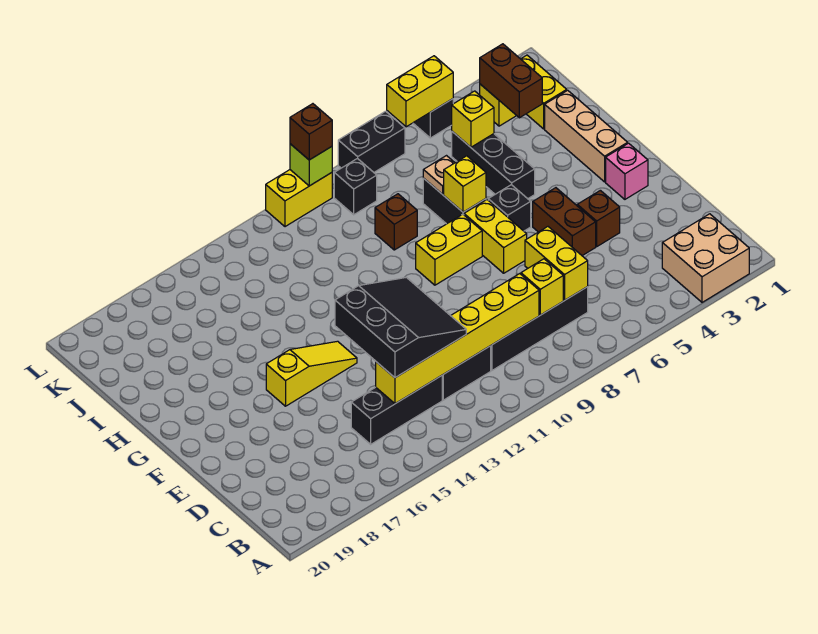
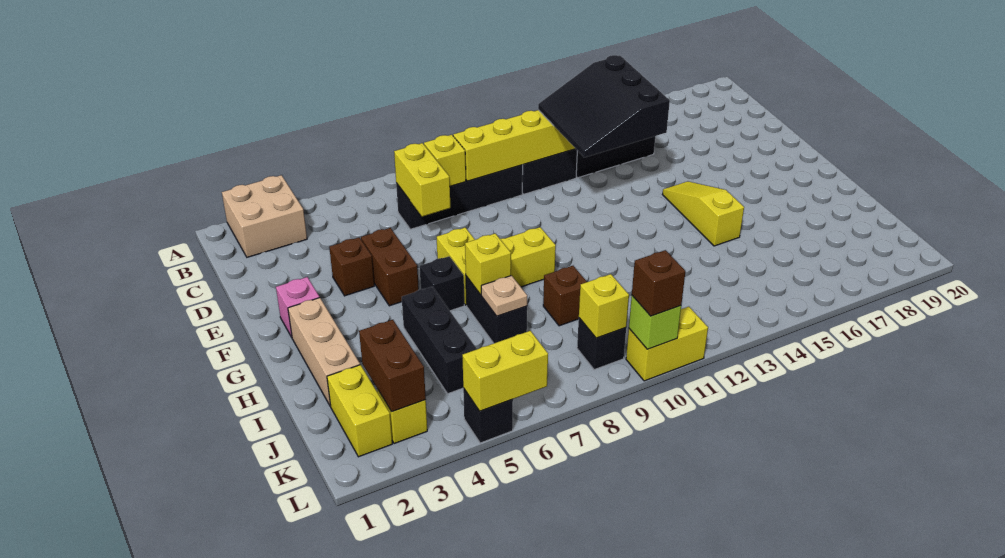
yellow 1x3 slope [266,341,357,406] -> yellow 1x3 slope turned to [663,181,744,246]
yellow 1x1 brick [452,91,494,147] -> yellow 1x1 brick moved to [579,274,629,338]
black 1x2 brick [338,111,405,172] -> none

